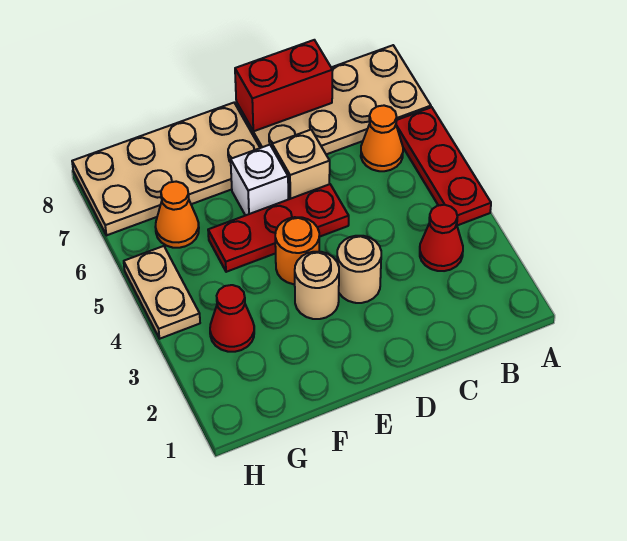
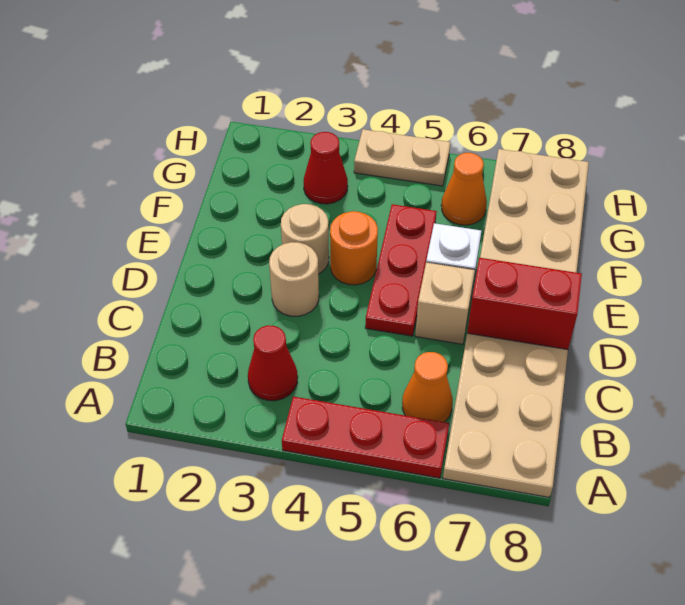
red 1x2 brick [235,40,332,131] -> red 1x2 brick turned to [467,258,582,350]

